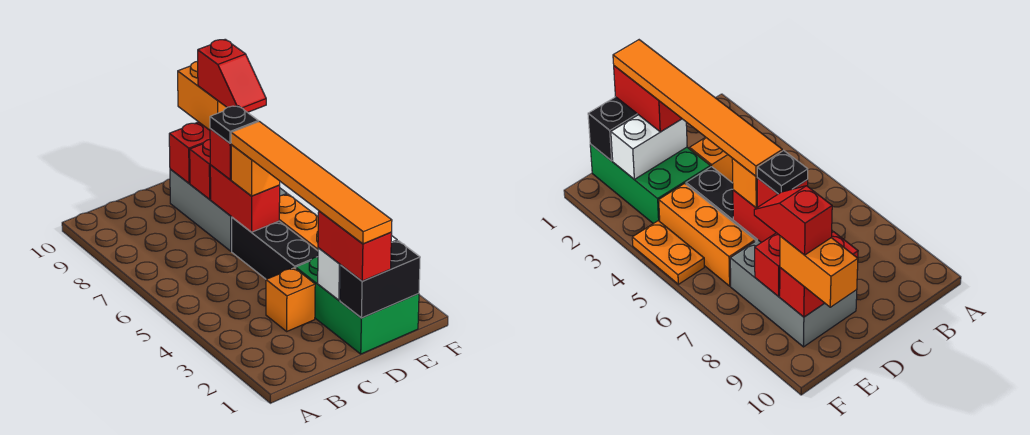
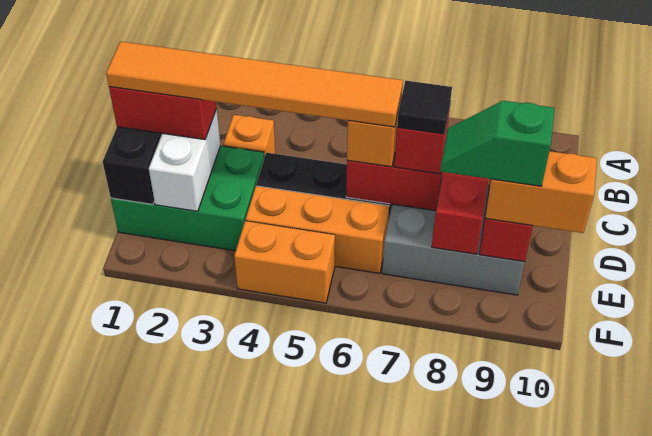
black 1x1 plate [210,106,258,143] -> black 1x1 tile [397,81,452,134]
red 1x2 slope [198,39,266,112] -> green 1x2 slope [440,101,555,186]
orange 1x2 plate [632,221,704,284] -> orange 1x2 brick [234,221,335,303]

